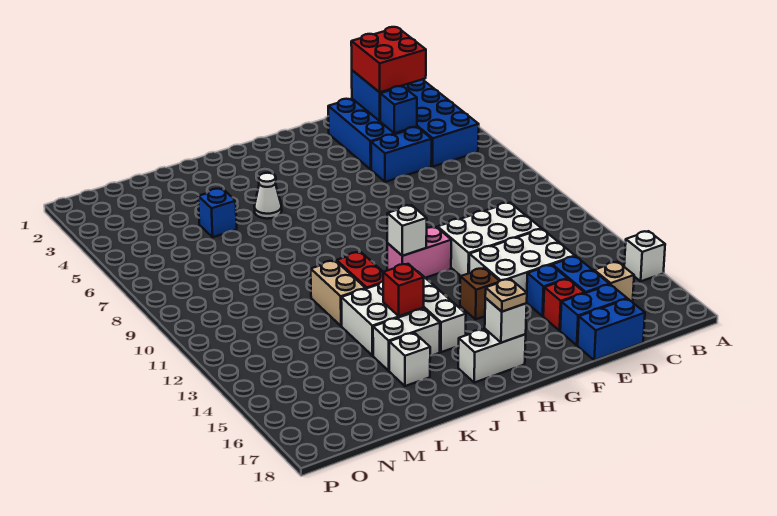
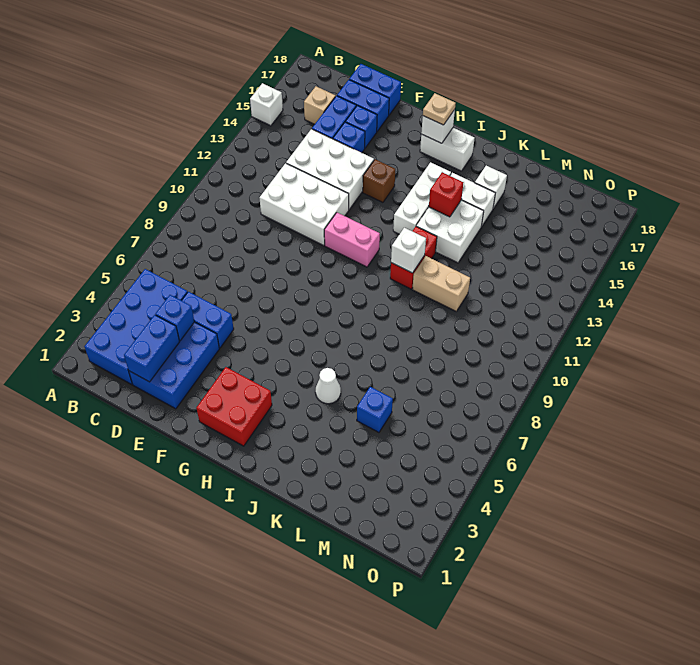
red 2x2 brick [351,27,426,92] -> red 2x2 brick moved to [196,367,272,446]
red 1x1 brick [543,279,585,331] -> blue 1x1 brick [345,106,377,148]
white 1x1 brick [387,205,427,256] -> white 1x1 brick moved to [391,228,426,273]
tan 1x2 brick [311,260,366,326] -> tan 1x2 brick turned to [412,256,470,311]

